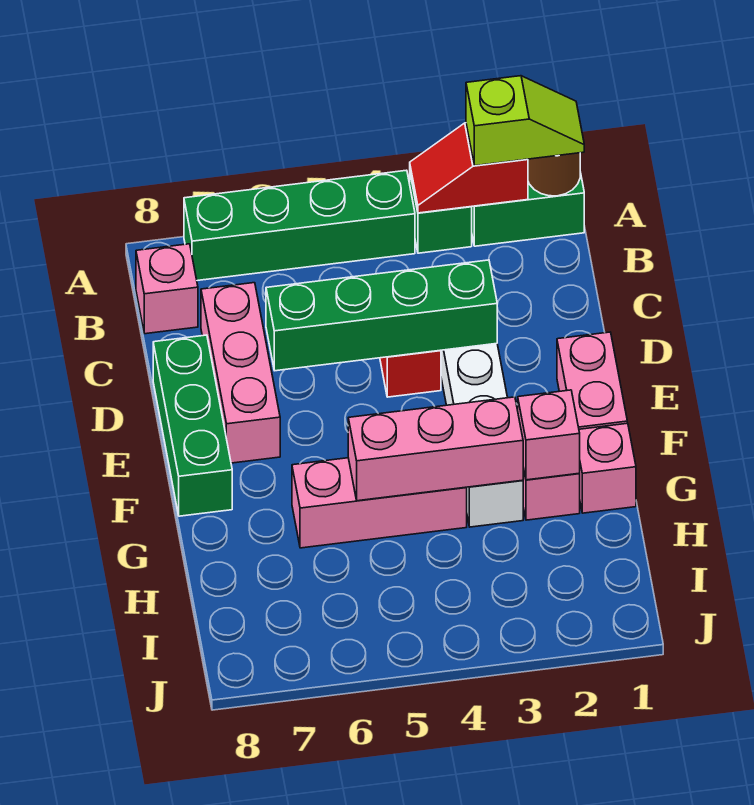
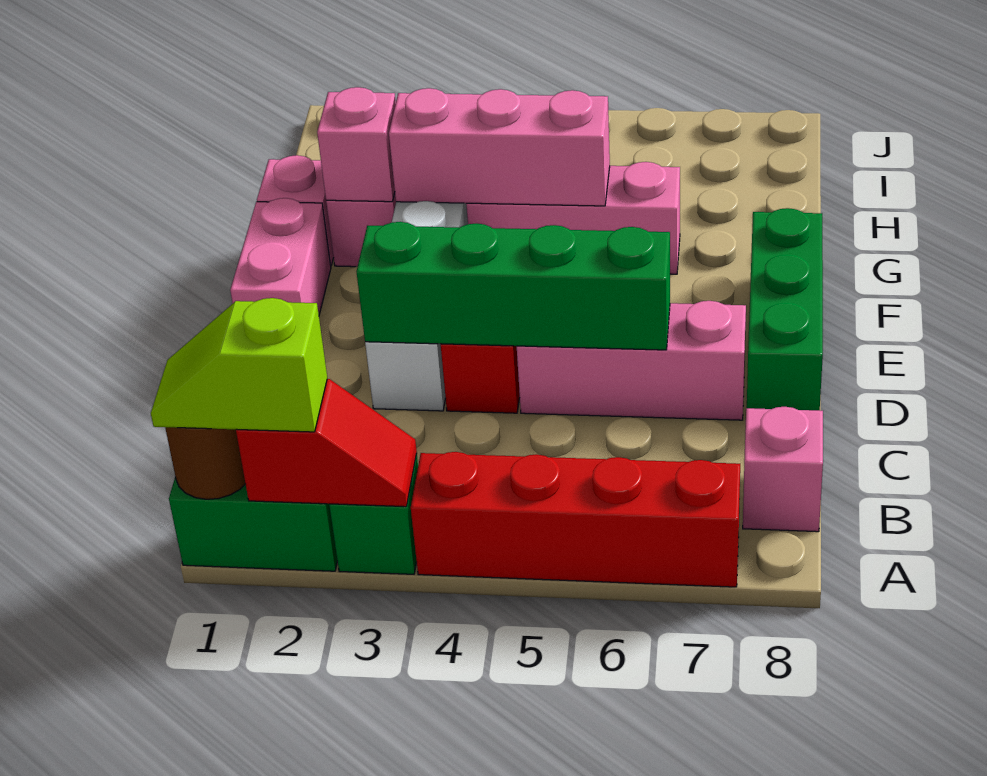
green 1x4 brick [184,170,415,281] -> red 1x4 brick [411,452,740,587]
pink 1x3 brick [201,283,280,463] -> pink 1x3 brick turned to [517,301,746,420]

